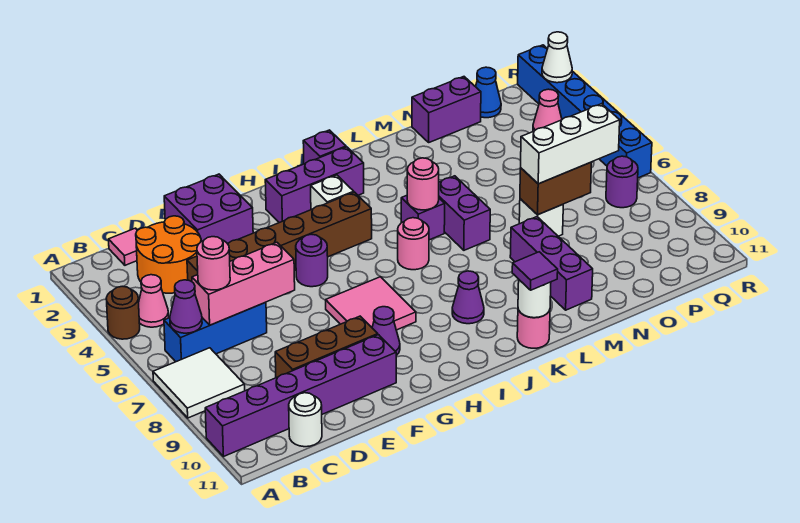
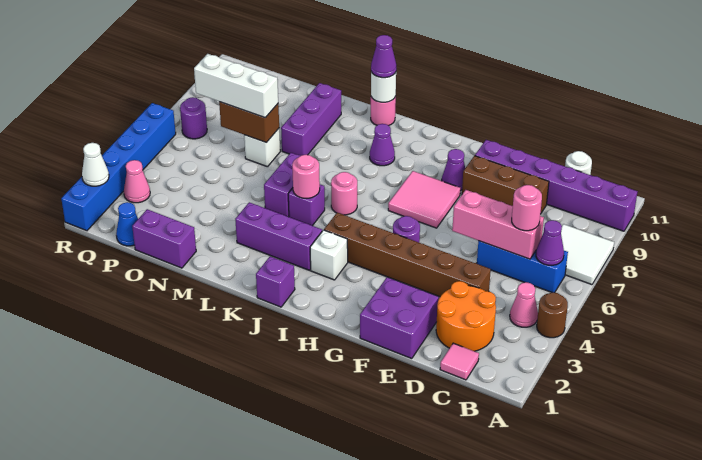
purple 1x3 brick [265,147,364,223] -> purple 1x3 brick moved to [235,202,322,270]
purple 1x1 tile [512,252,558,290] -> purple 1x1 cone [371,35,396,78]

